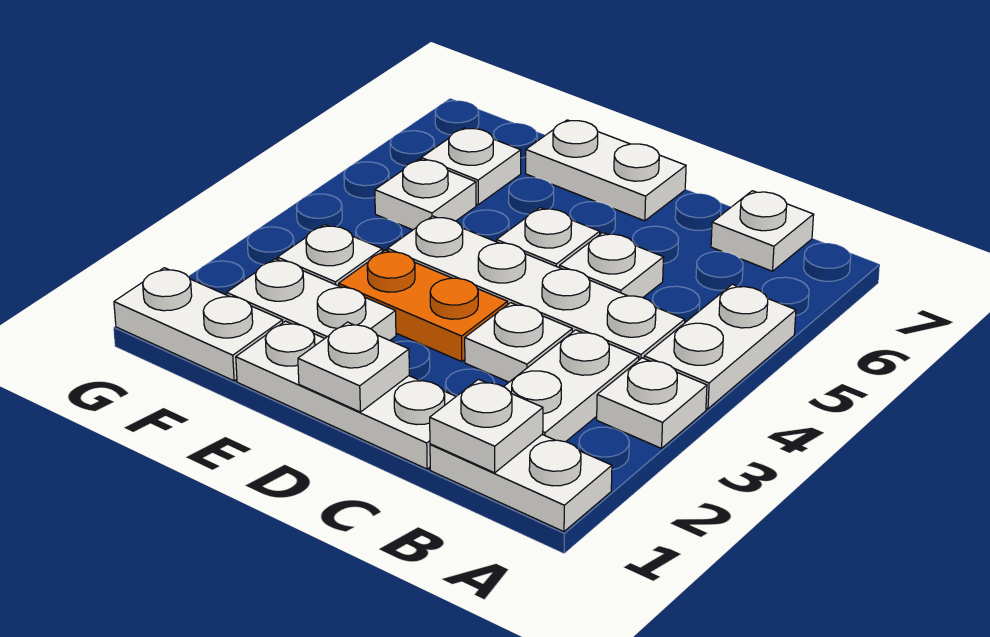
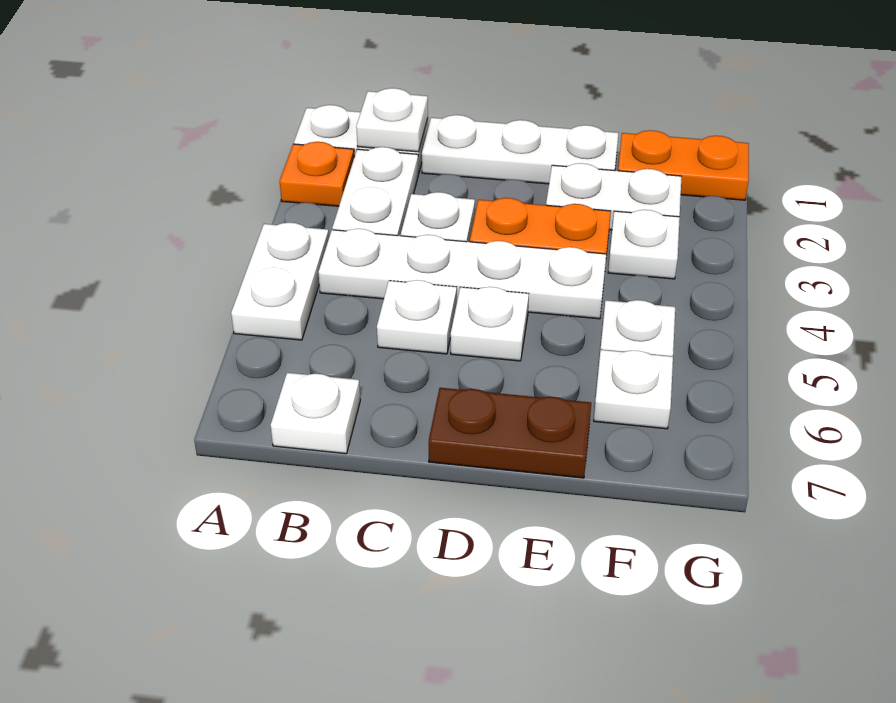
none -> orange 1x1 plate [280,142,354,206]
white 1x1 plate [597,358,707,448] -> none
white 1x1 plate [298,322,409,412] -> none
white 1x2 plate [526,120,686,221] -> brown 1x2 plate [429,388,591,478]
white 1x2 plate [114,268,283,381] -> orange 1x2 plate [618,130,749,200]

